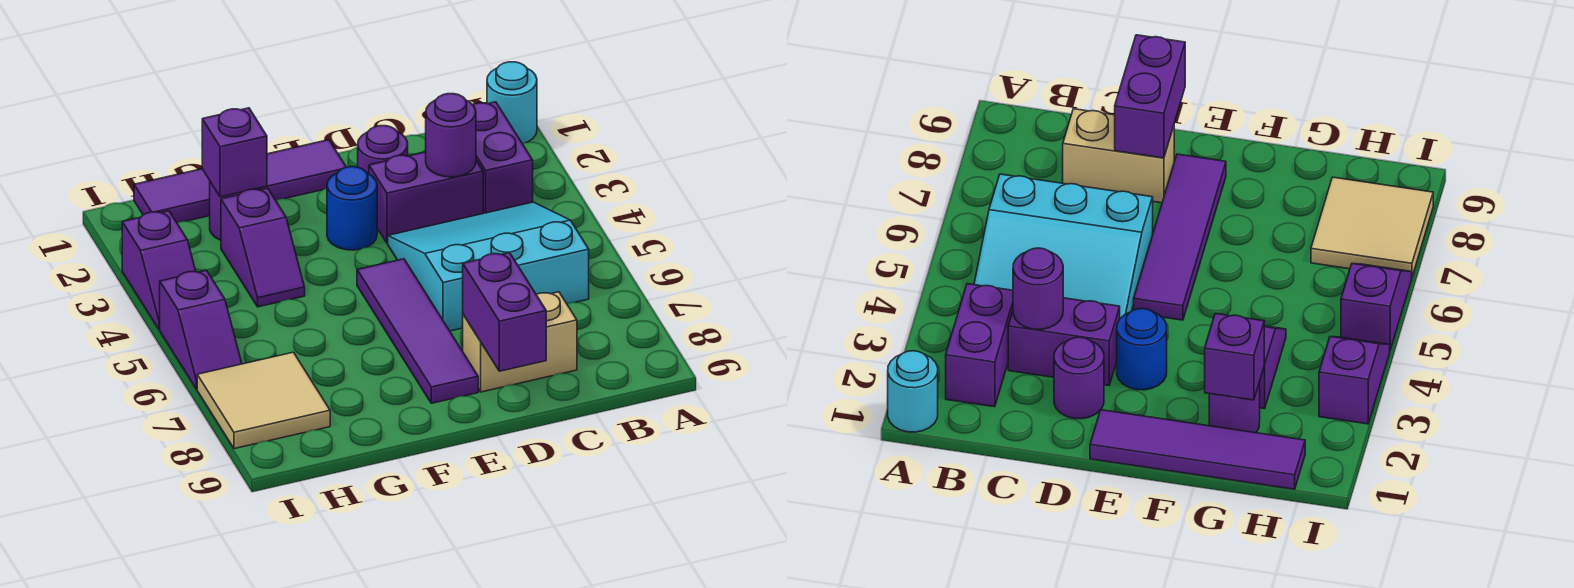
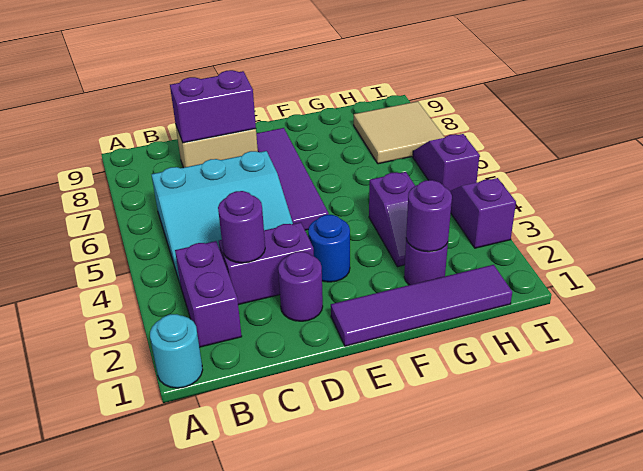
purple 1x2 brick [463,253,546,371] -> purple 1x2 brick turned to [170,70,256,143]
purple 1x1 brick [202,108,267,197] -> purple 1x1 round brick [406,180,452,252]
purple 1x2 slope [221,188,305,307] -> purple 1x2 slope turned to [369,172,415,267]

